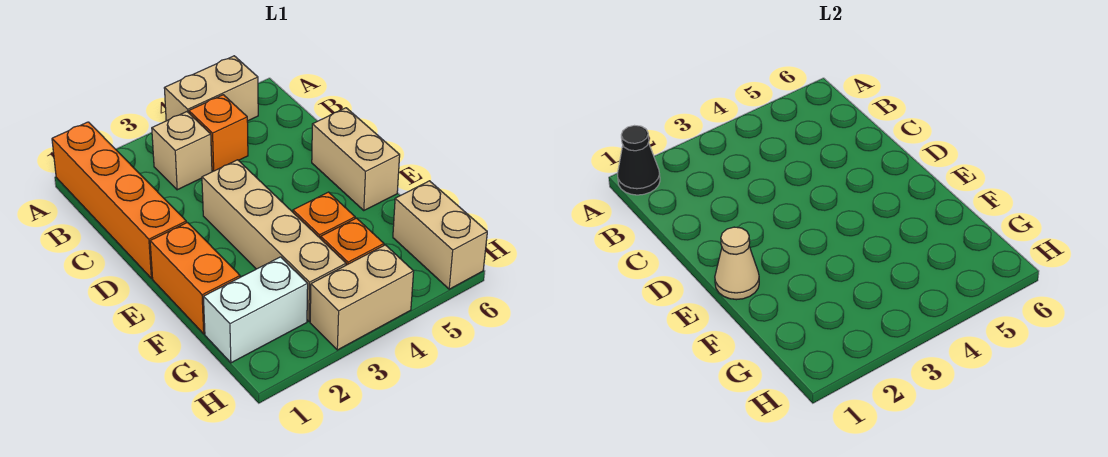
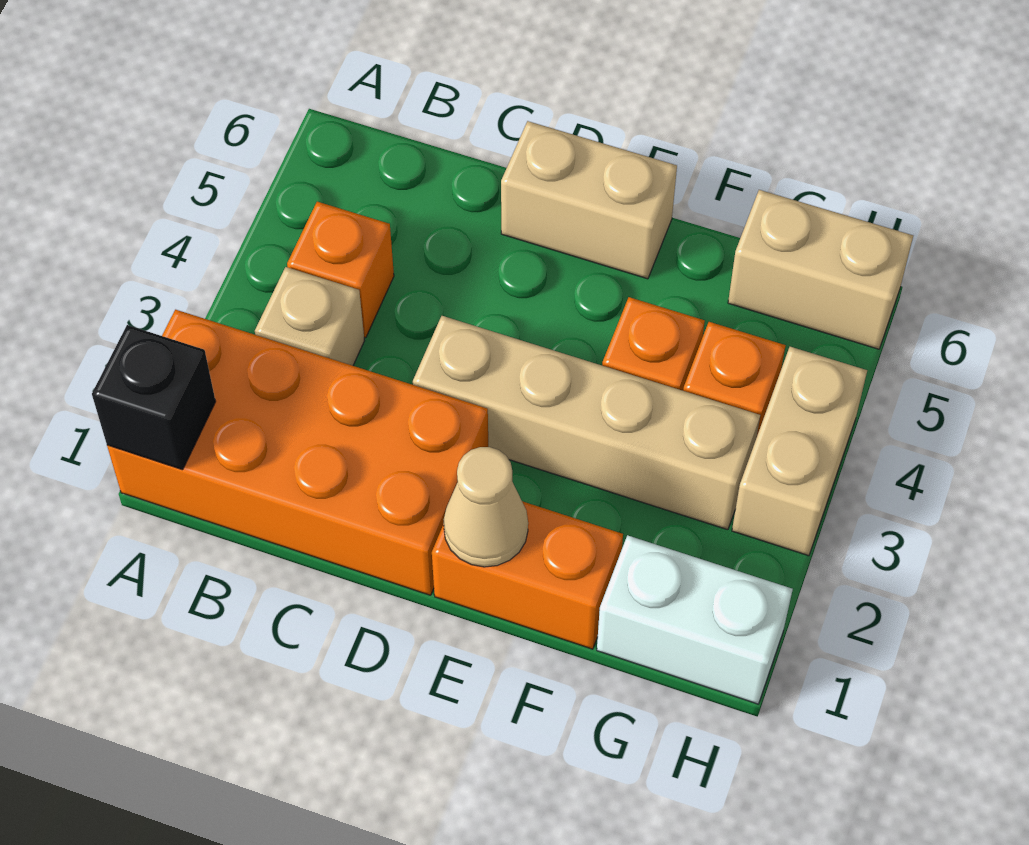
orange 1x4 brick [52,122,186,278] -> orange 2x4 brick [107,310,488,595]
black 1x1 cone [617,126,660,195] -> black 1x1 brick [92,325,216,470]
tan 1x2 brick [164,56,258,121] -> none
white 1x2 brick [203,257,308,363] -> white 1x2 brick turned to [597,535,793,704]

